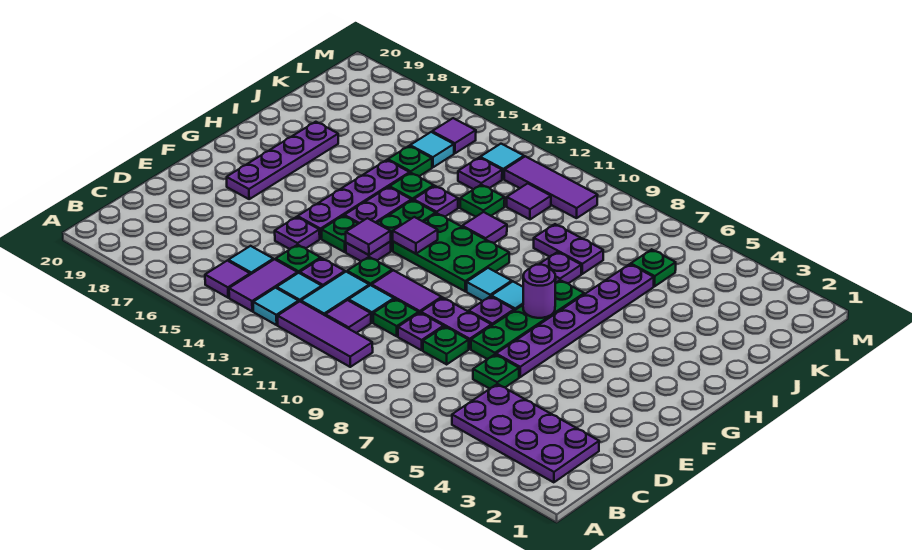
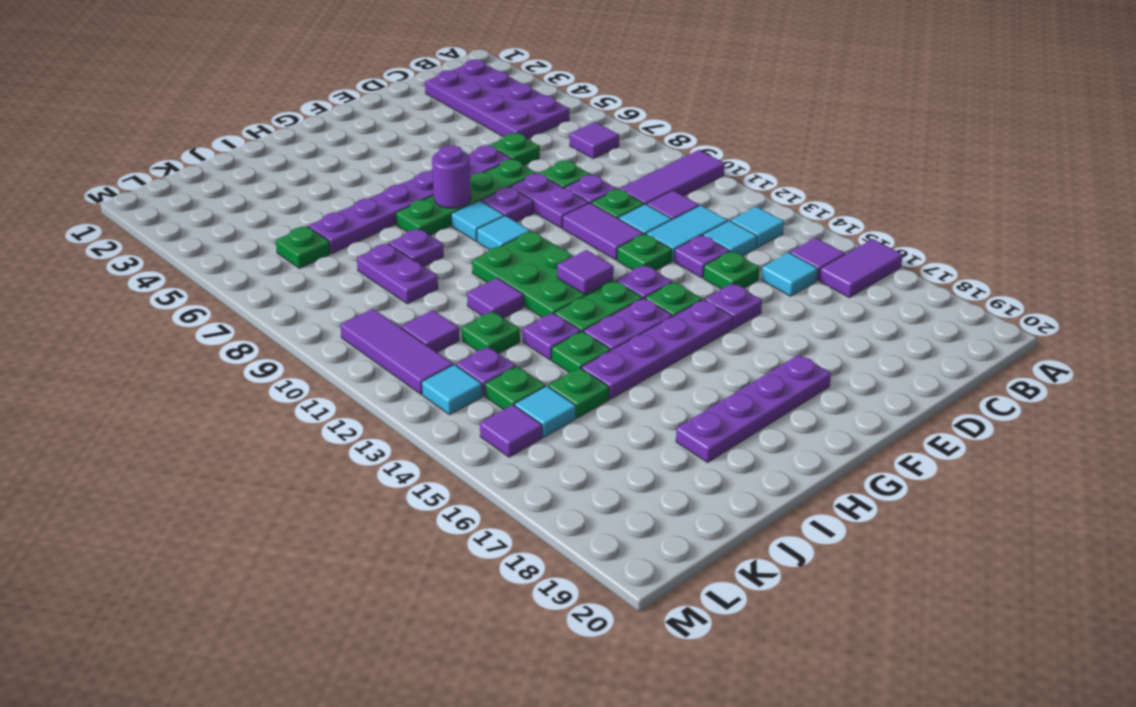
purple 1x3 tile [278,301,373,367] -> purple 1x3 tile turned to [620,150,725,204]
purple 1x2 tile [229,259,298,311] -> purple 1x2 tile moved to [820,239,903,298]
purple 1x1 tile [346,218,391,255] -> purple 1x1 tile moved to [570,122,619,159]
none -> green 1x1 plate [485,366,546,410]

